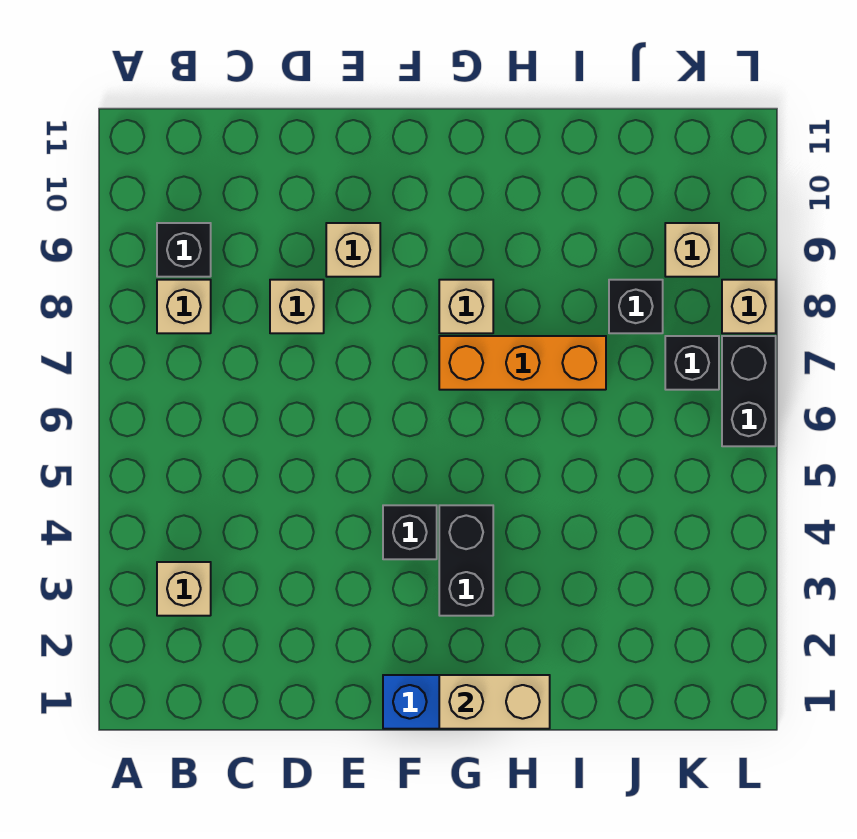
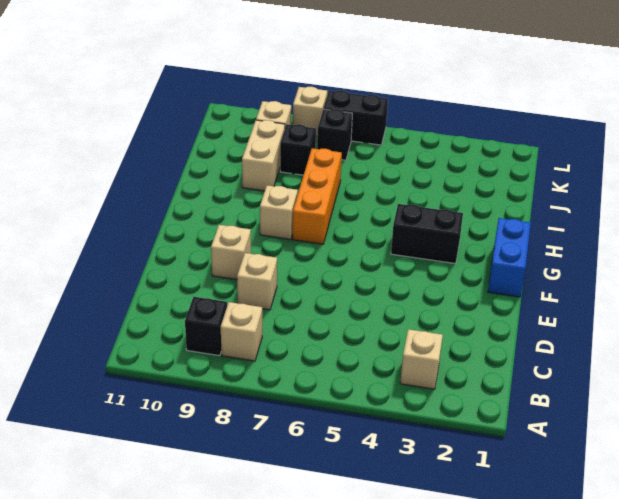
black 1x1 brick [383,505,437,559] -> none
tan 1x2 brick [439,675,550,729] -> tan 1x2 brick moved to [242,120,285,191]

